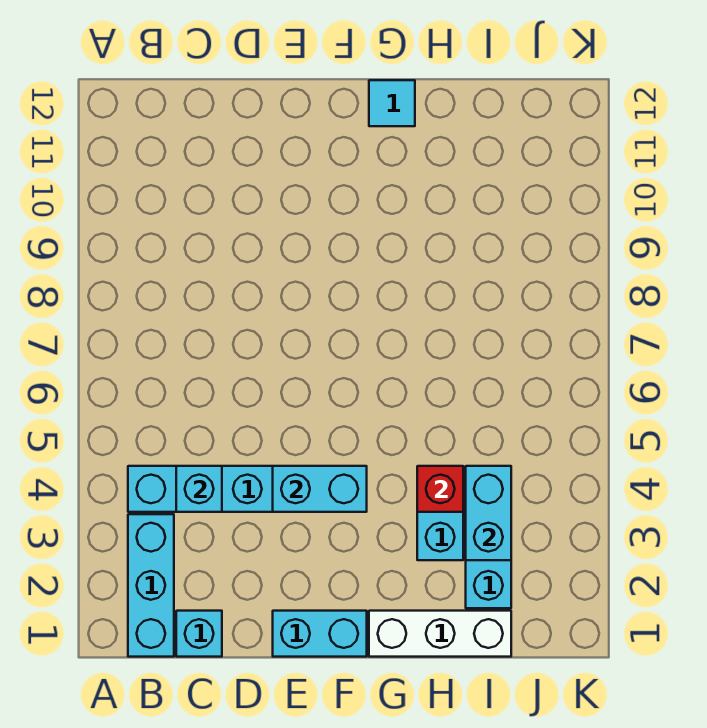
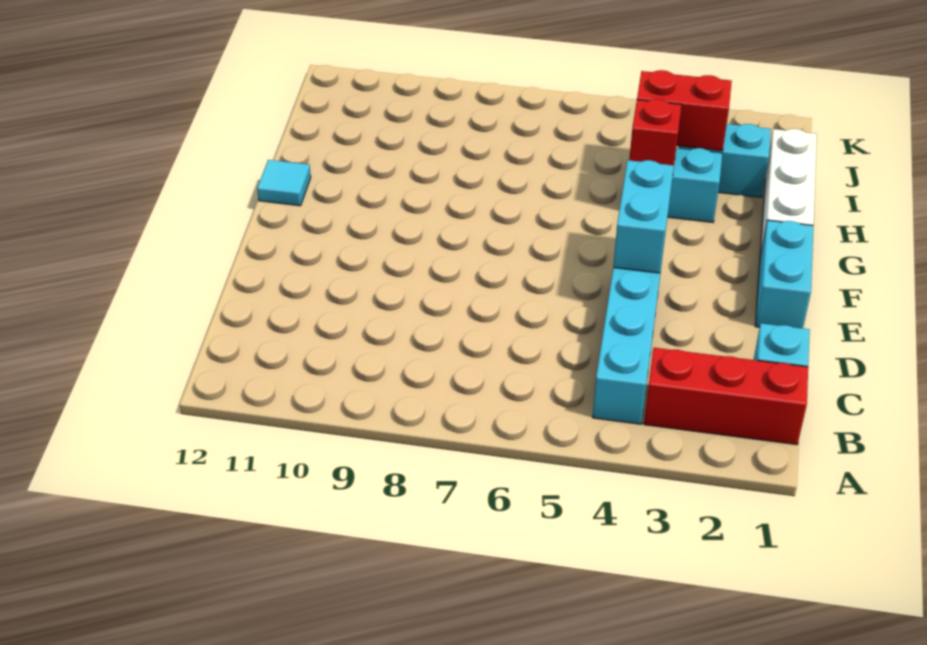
cyan 1x3 brick [128,514,174,657] -> red 1x3 brick [644,348,808,445]
cyan 1x1 brick [176,466,222,512] -> none
cyan 1x2 brick [466,466,511,560] -> red 1x2 brick [637,70,732,151]

